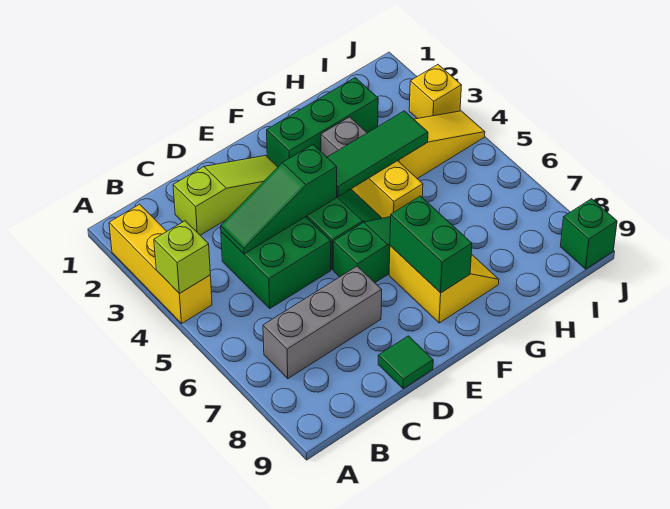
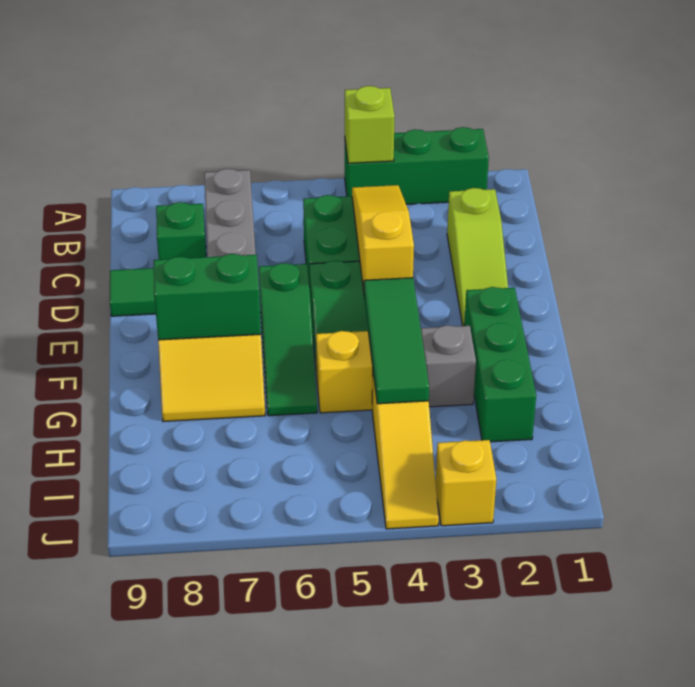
yellow 1x3 brick [109,204,212,323] -> green 1x3 brick [345,127,489,204]
green 1x3 slope [221,145,337,254] -> yellow 1x3 slope [352,185,414,291]
green 1x1 brick [560,199,617,269] -> green 1x1 brick moved to [156,202,206,260]

